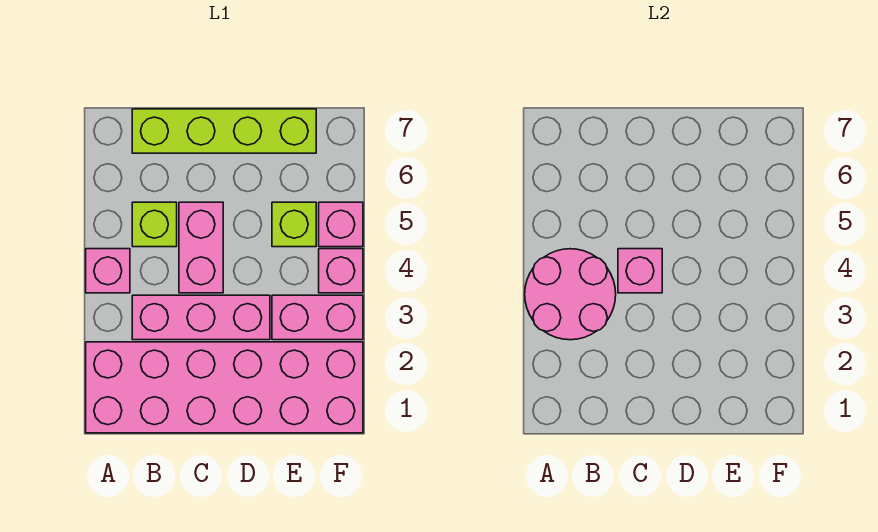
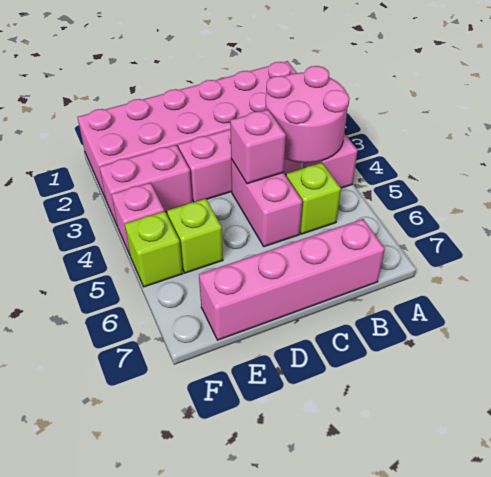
lime 1x4 brick [132,109,316,153] -> pink 1x4 brick [199,219,385,340]
pink 1x1 brick [319,202,363,247] -> lime 1x1 brick [125,211,183,287]

